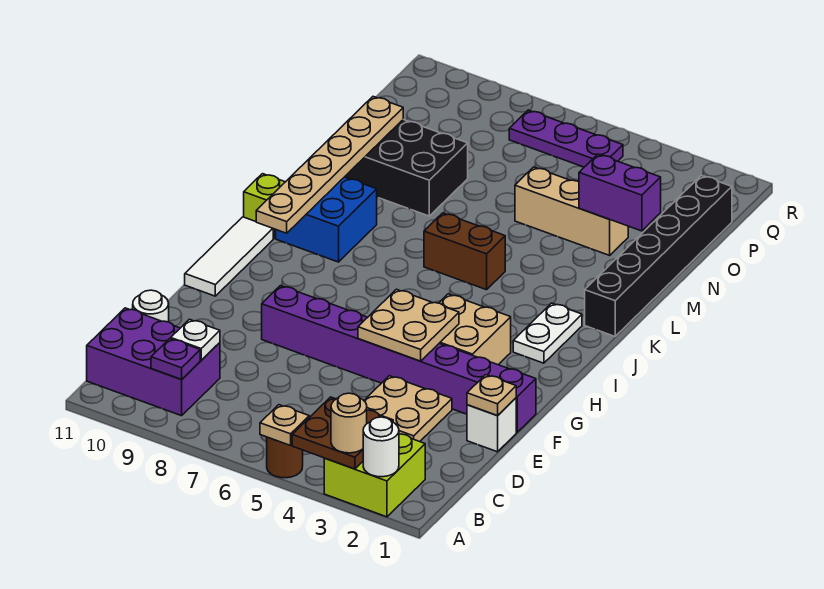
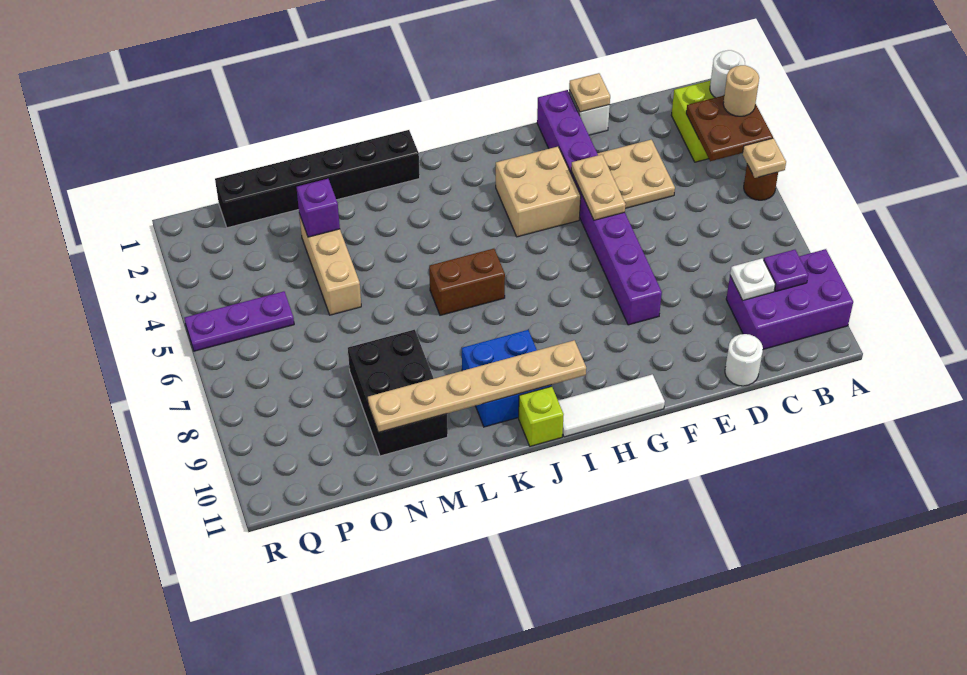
purple 2x3 brick [87,308,220,416] -> purple 2x3 brick turned to [726,249,853,349]
tan 2x2 plate [358,289,459,361] -> tan 1x2 plate [571,155,626,220]
white 1x2 plate [513,303,582,363] -> none
brown 1x2 brick [424,213,505,290] -> brown 1x2 brick turned to [429,249,505,315]
purple 1x2 brick [579,154,661,231] -> purple 1x1 brick [296,179,340,237]
purple 1x3 plate [509,110,623,167] -> purple 1x3 plate turned to [184,291,294,351]

